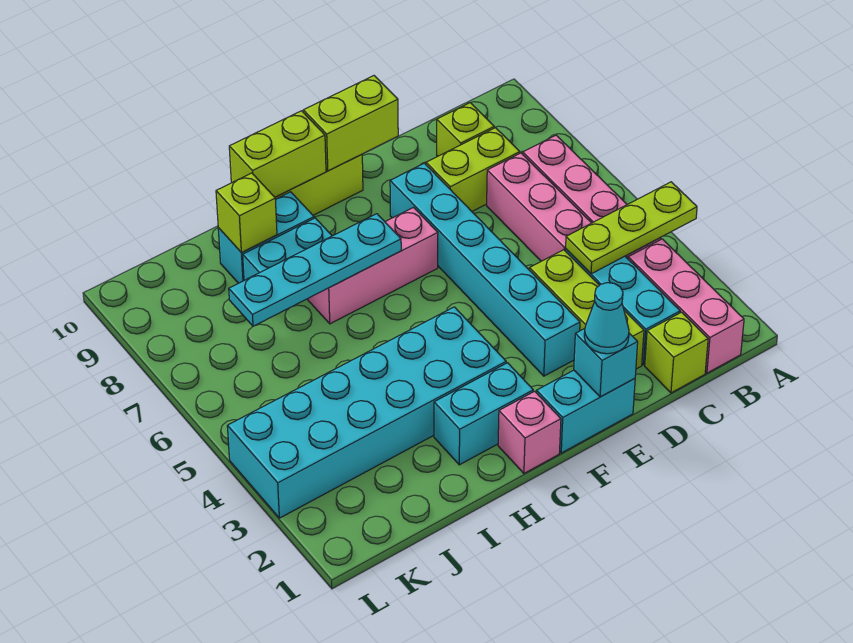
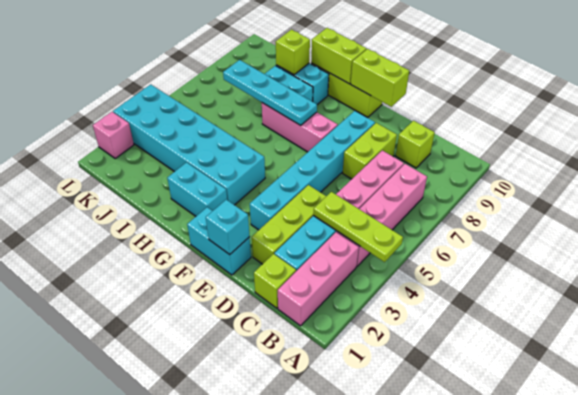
lime 1x2 brick [426,128,520,211] -> lime 1x2 brick turned to [343,123,397,179]
cyan 1x1 cone [584,283,629,354] -> none
pink 1x1 brick [498,391,561,473] -> pink 1x1 brick moved to [93,112,134,159]

